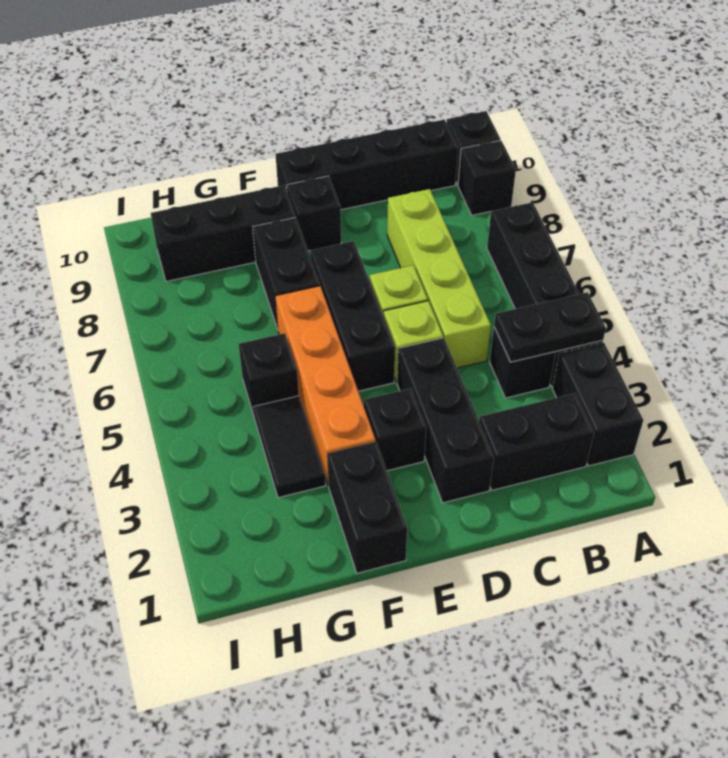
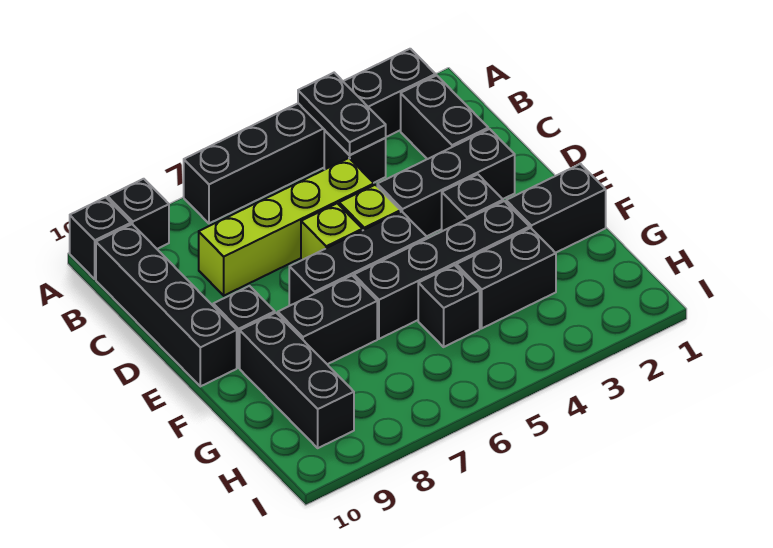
orange 1x4 brick [275,286,376,485] -> black 1x4 brick [354,201,530,339]
black 1x2 tile [253,396,326,498] -> black 1x2 brick [456,228,556,328]

